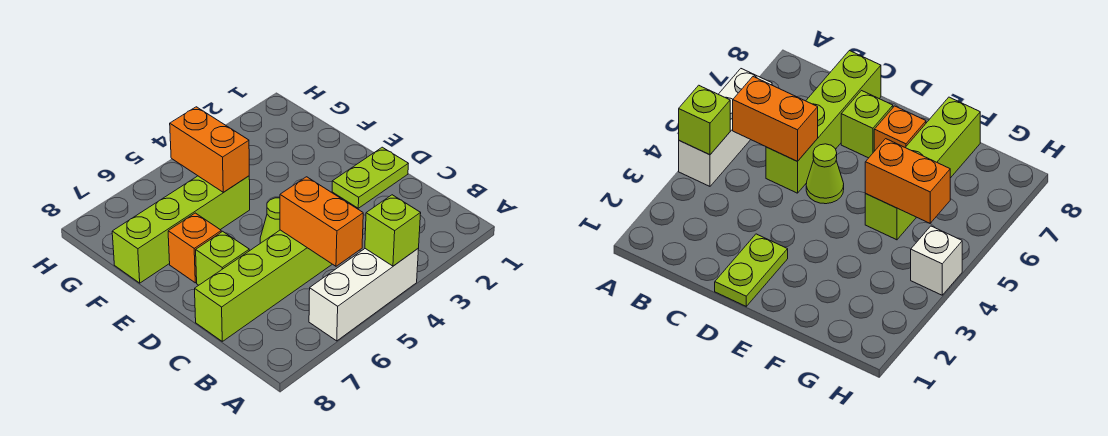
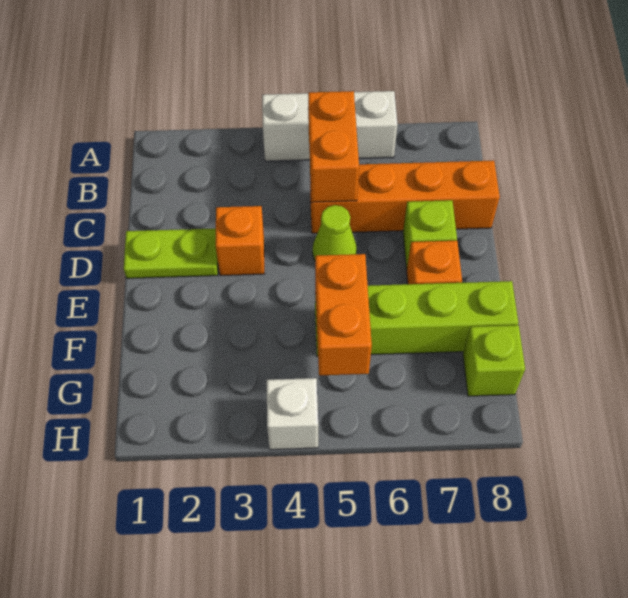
lime 1x1 brick [365,195,421,266] -> lime 1x1 brick moved to [463,325,525,396]
lime 1x4 brick [195,230,332,341] -> orange 1x4 brick [310,160,500,233]
none -> orange 1x1 brick [216,206,264,276]

